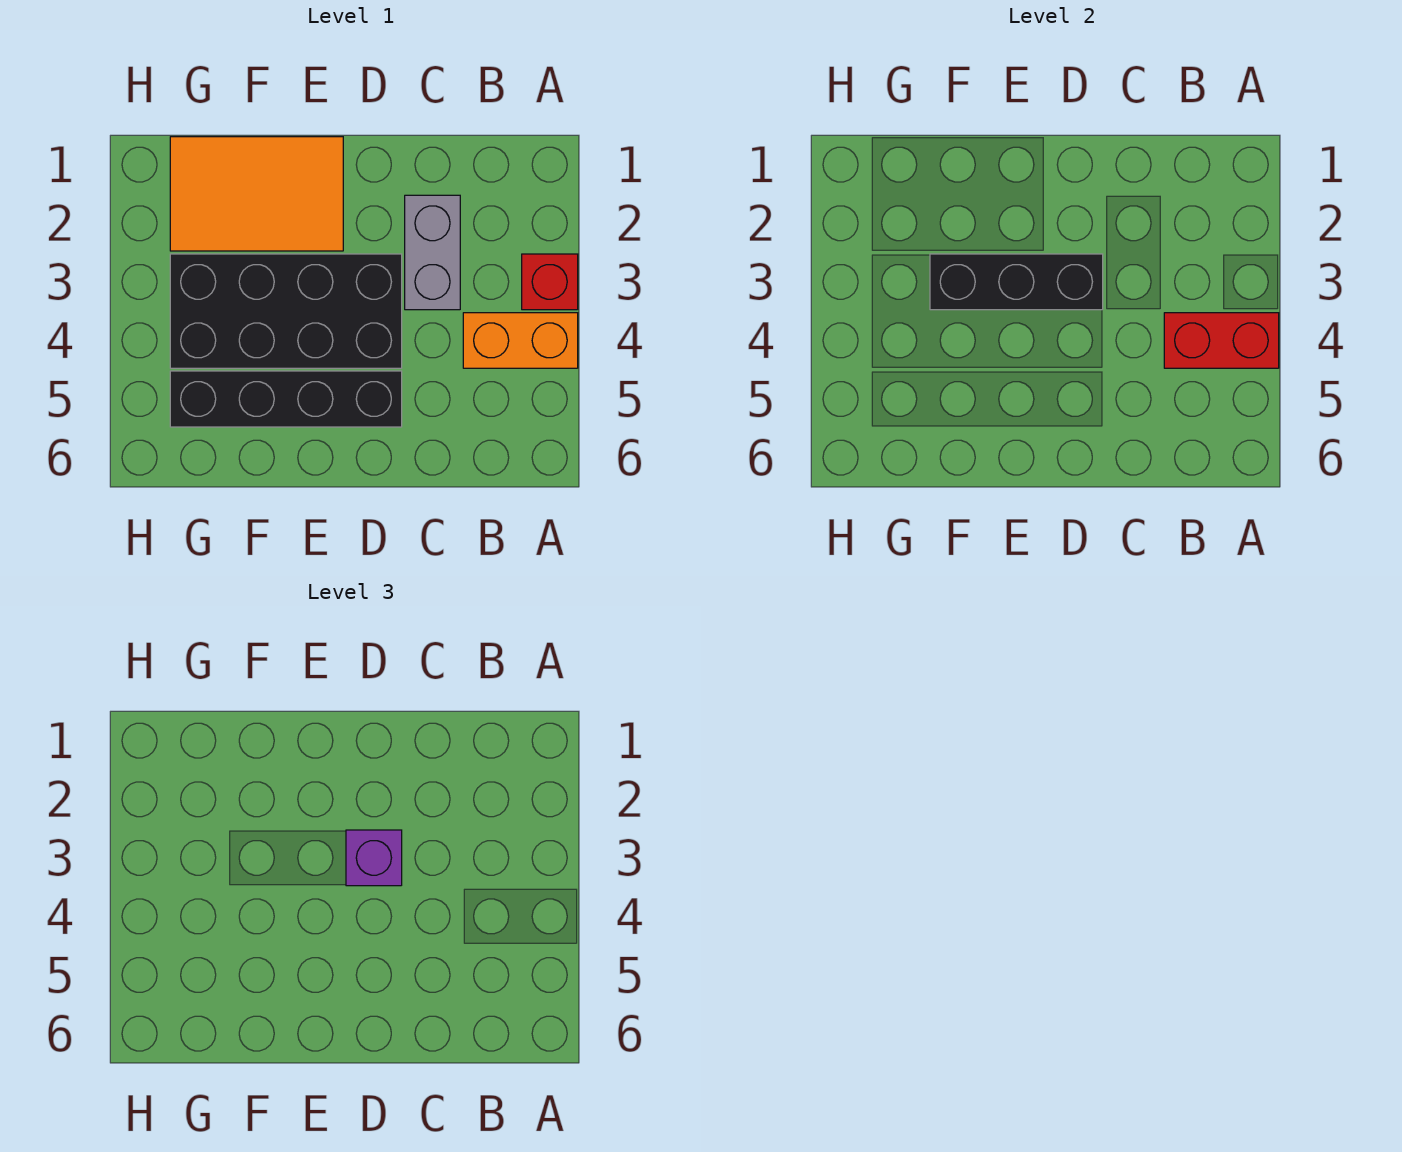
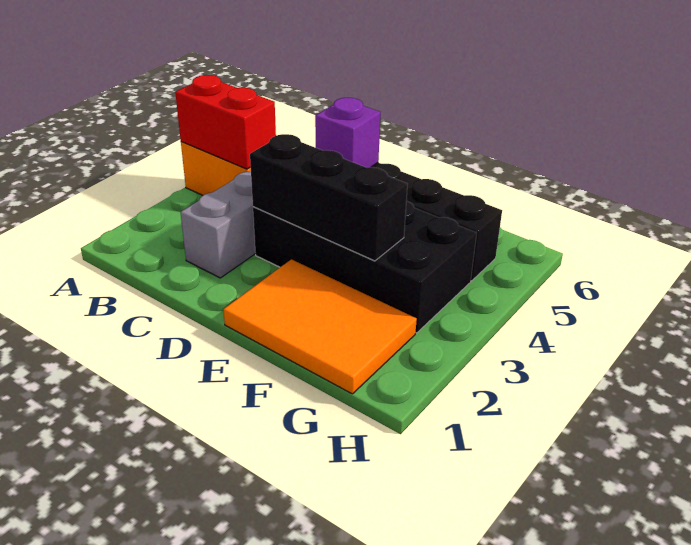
red 1x1 brick [522,254,578,310] -> none
purple 1x1 brick [346,830,402,886] -> purple 1x1 brick moved to [315,98,380,167]

